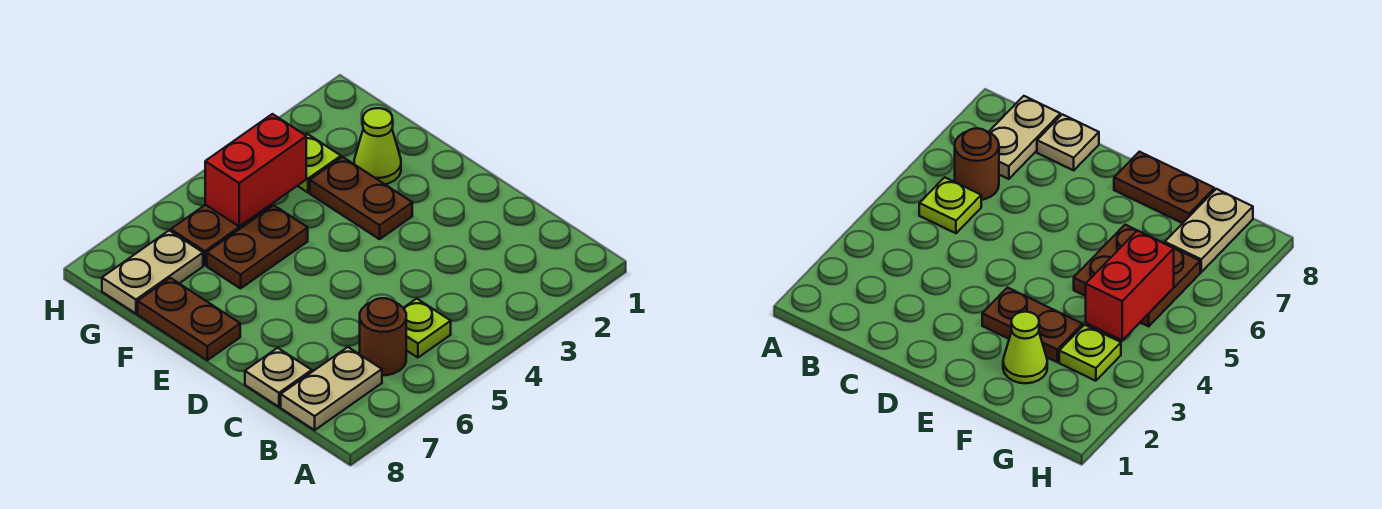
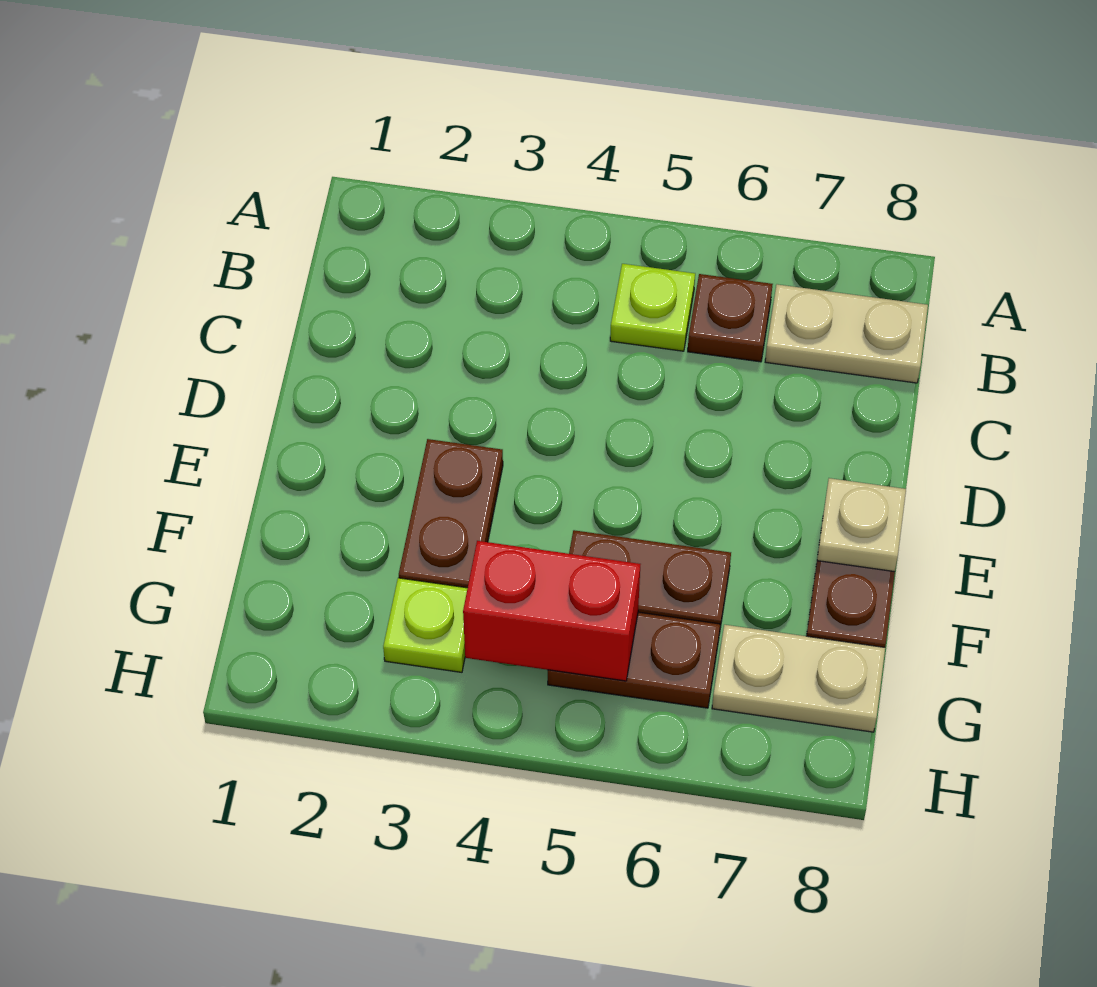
brown 1x1 round brick [360,298,406,375] -> brown 1x1 plate [688,274,773,362]
tan 1x1 plate [245,348,312,407] -> tan 1x1 plate moved to [817,478,906,572]
lime 1x1 cone [354,108,401,184] -> none

